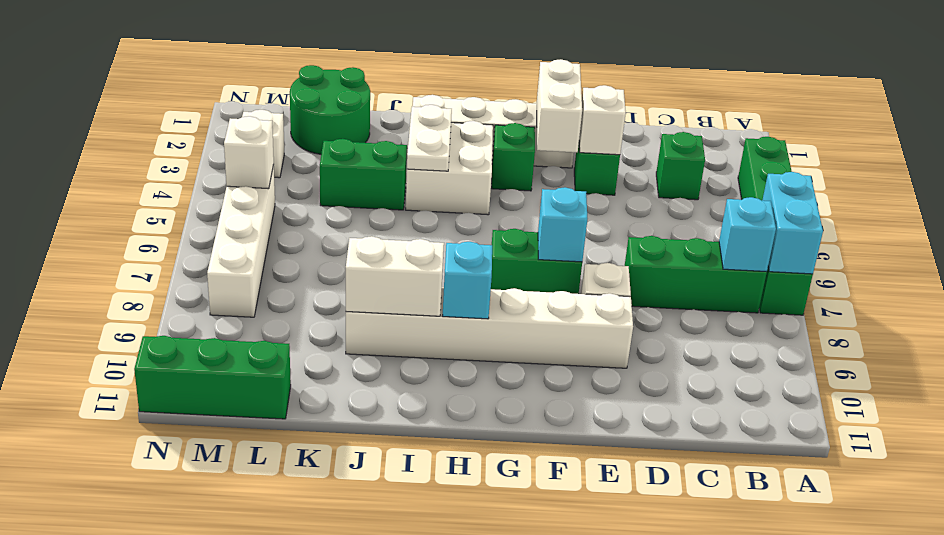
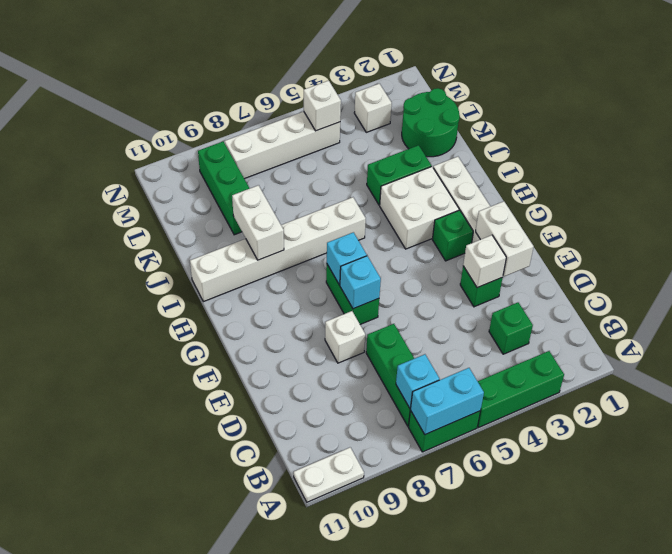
white 1x6 brick [346,287,633,368] -> white 1x6 brick turned to [190,197,366,302]
white 1x2 brick [537,59,582,152] -> white 1x2 brick turned to [476,201,534,276]
cyan 1x1 brick [443,242,492,319] -> cyan 1x1 brick moved to [327,232,367,285]
white 1x2 plate [407,105,452,171] -> white 1x2 plate moved to [294,447,364,502]
green 1x2 brick [320,139,407,210] -> green 1x2 brick turned to [367,145,431,205]
green 1x3 brick [134,336,291,419] -> green 1x3 brick moved to [198,141,250,235]

